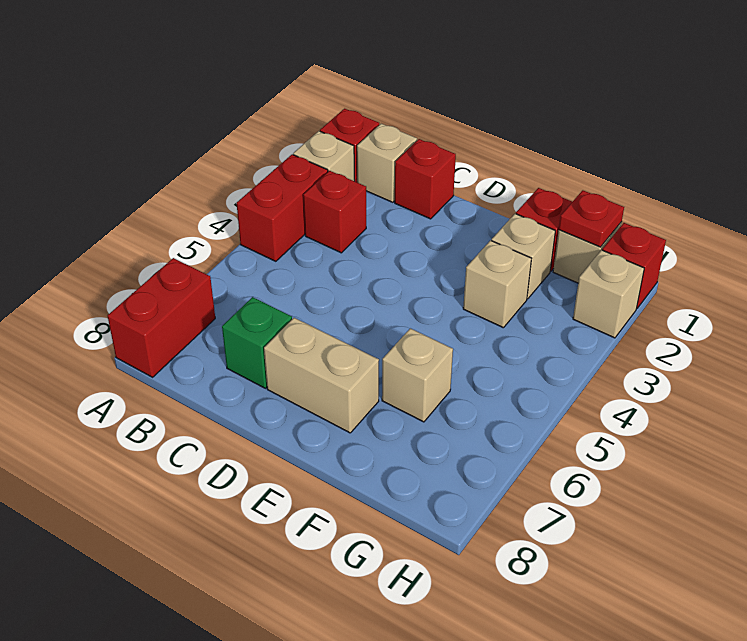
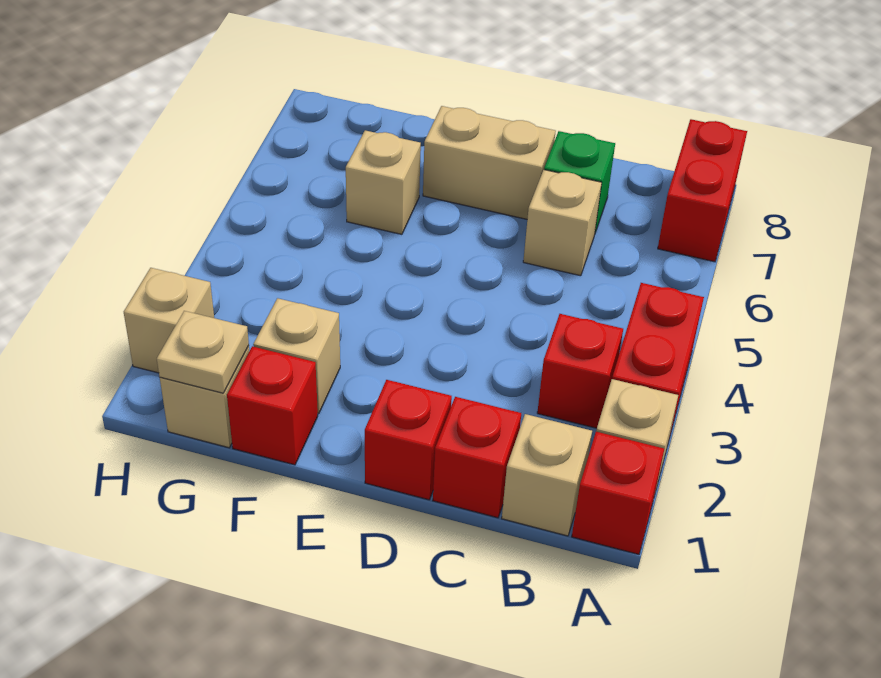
tan 1x1 brick [463,240,531,328] -> tan 1x1 brick moved to [523,170,602,276]
red 1x1 plate [559,190,624,247] -> tan 1x1 plate [157,311,249,393]
red 1x1 brick [602,223,666,309] -> red 1x1 brick moved to [365,380,452,500]

